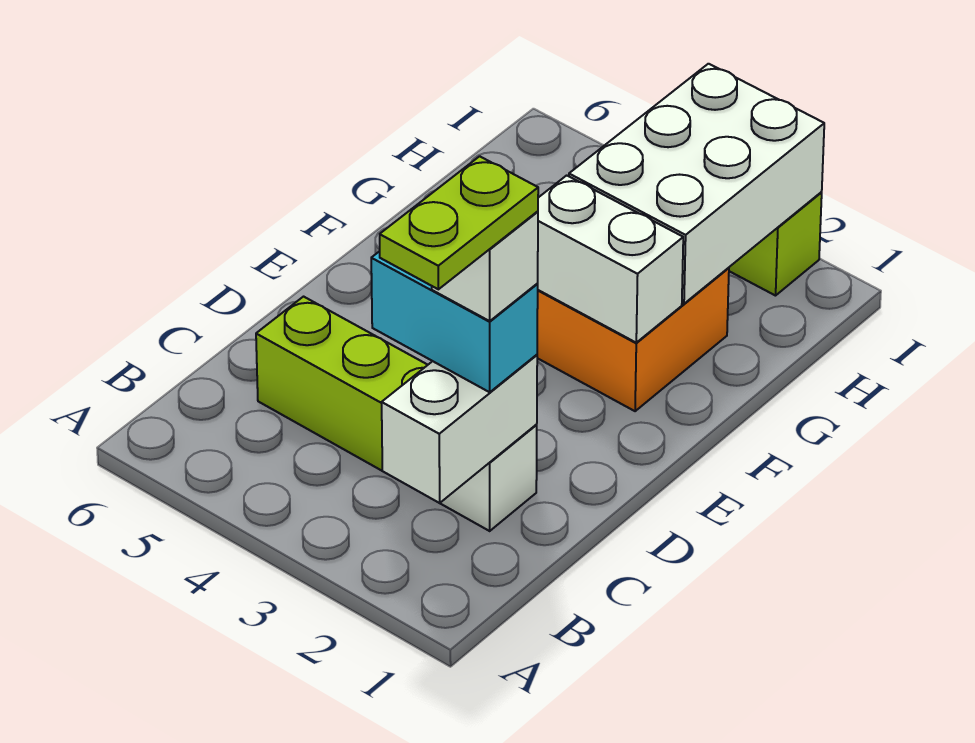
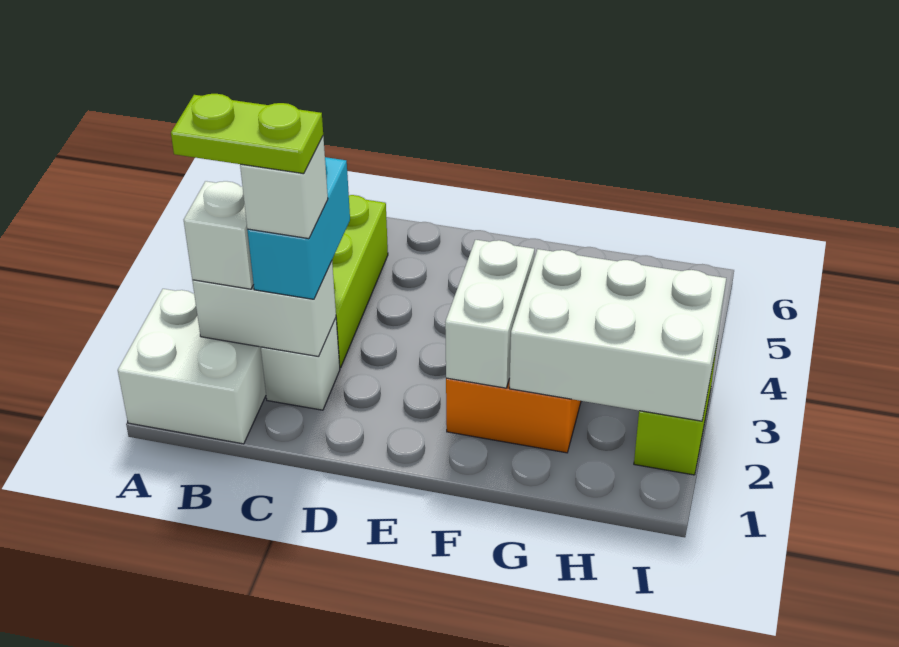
none -> white 2x2 brick [118,289,266,444]
none -> white 1x1 brick [184,181,254,289]

